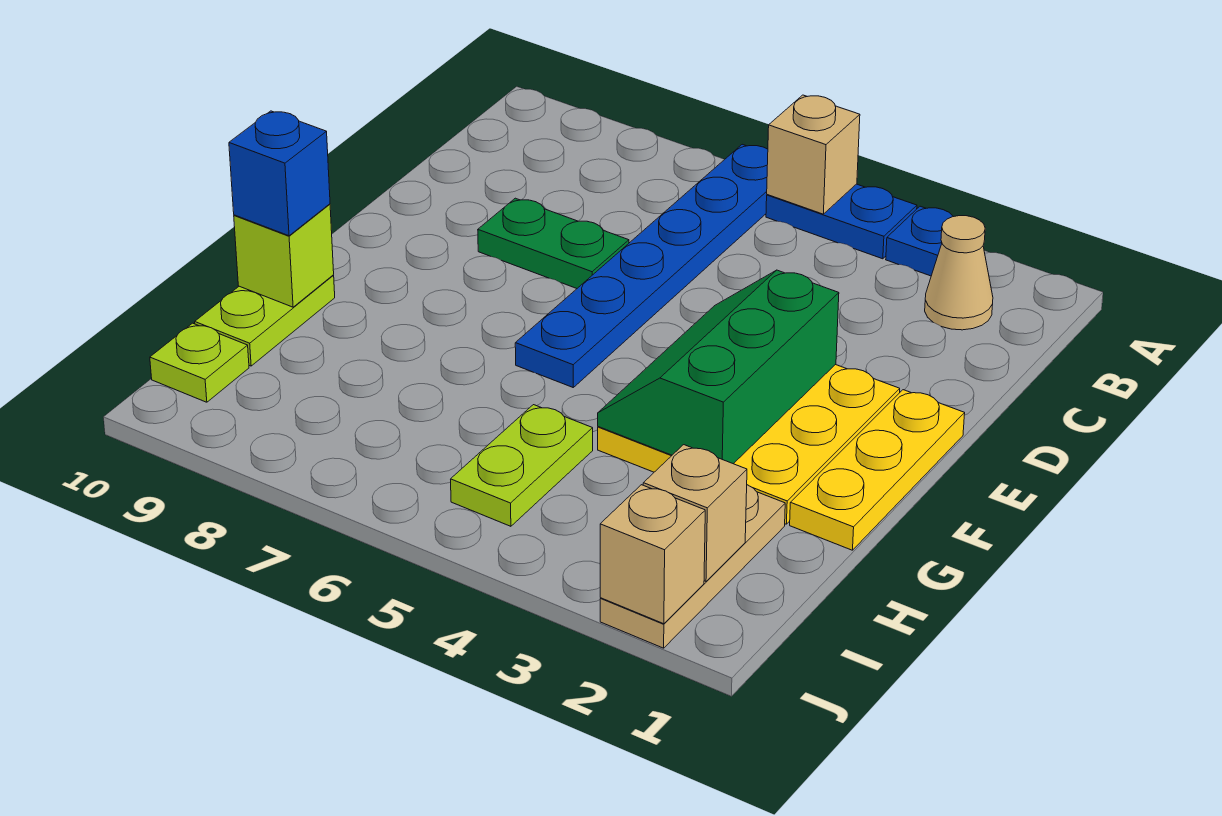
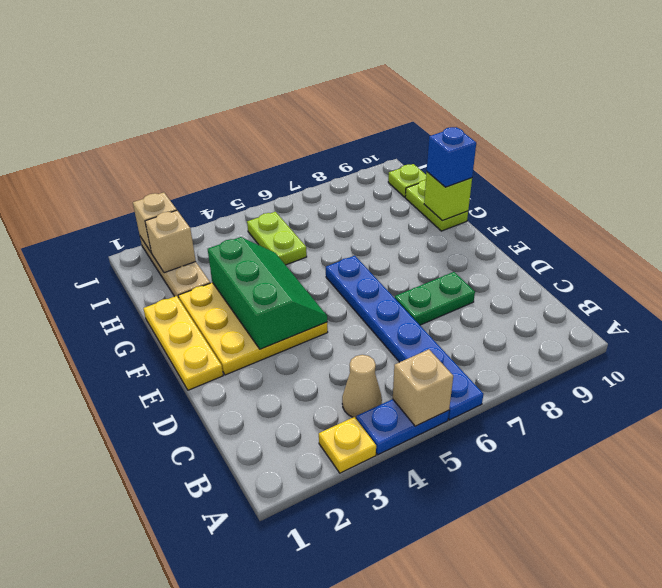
blue 1x1 plate [886,206,953,276] -> yellow 1x1 plate [319,417,376,473]
tan 1x1 cone [925,216,993,330] -> tan 1x1 cone moved to [342,355,382,418]

